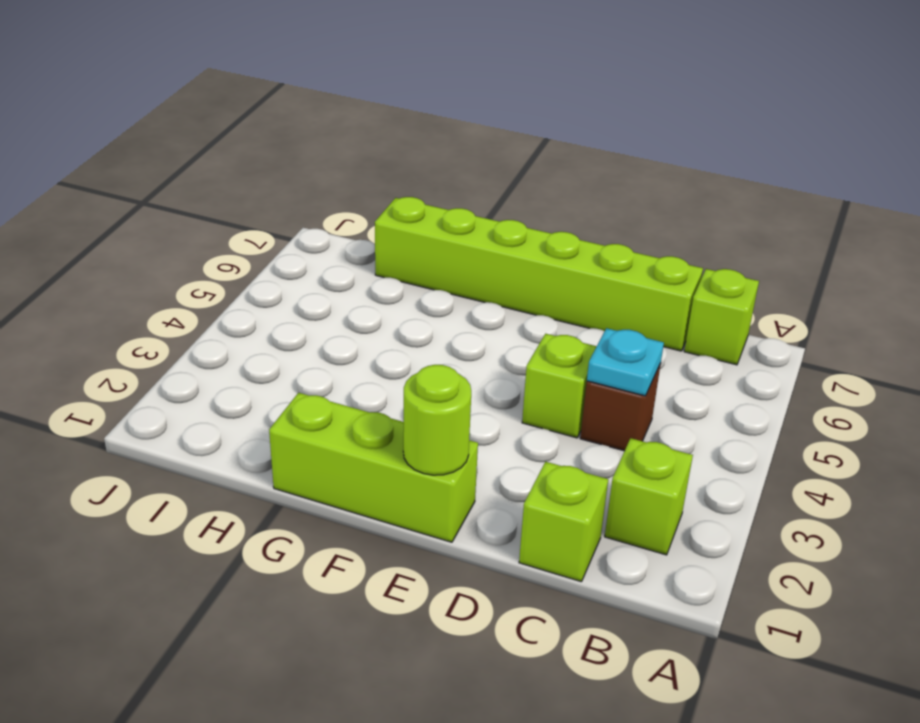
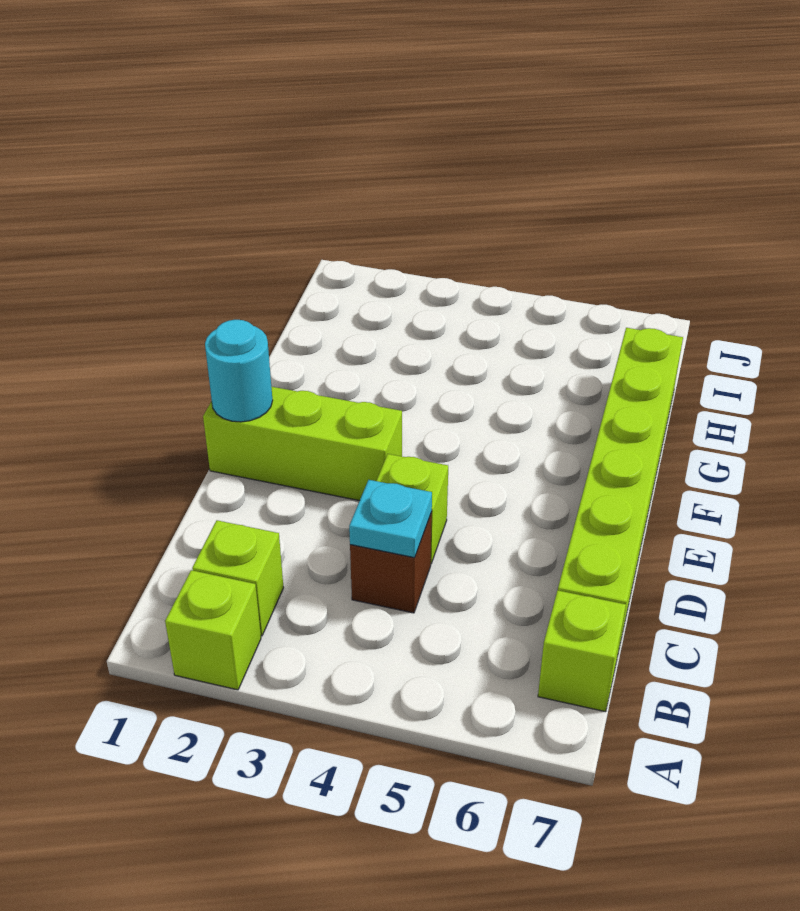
lime 1x1 brick [519,462,608,582] -> lime 1x1 brick moved to [165,570,261,690]
lime 1x3 brick [269,393,478,542] -> lime 1x3 brick turned to [203,387,402,501]
lime 1x1 round brick [403,365,471,475] -> cyan 1x1 round brick [205,320,273,422]

